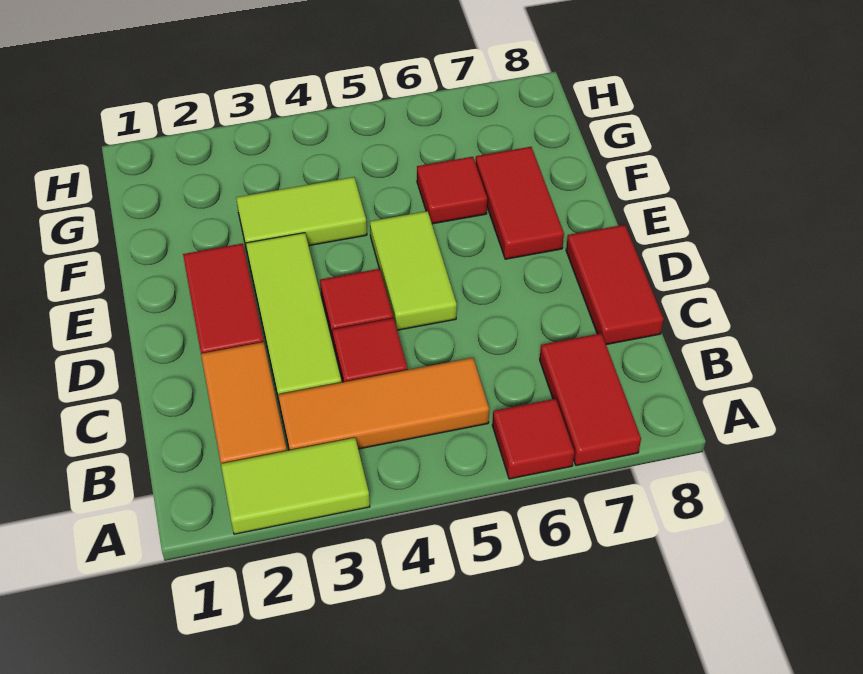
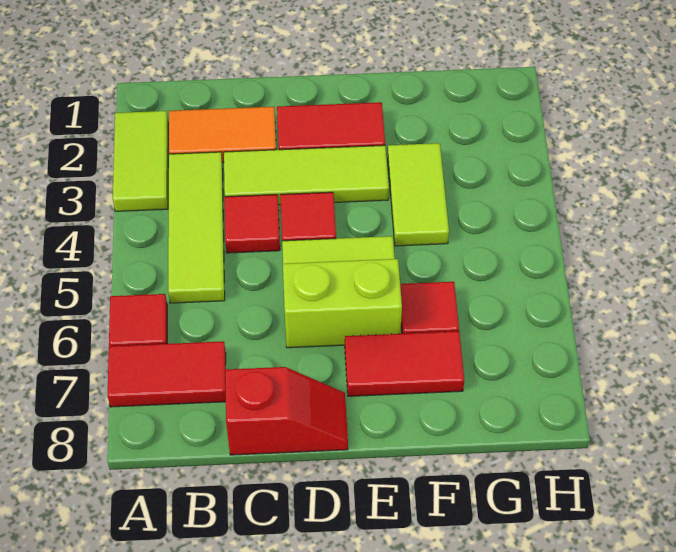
orange 1x3 tile [278,358,489,450] -> lime 1x3 tile [168,152,225,303]
red 1x2 tile [566,225,664,345] -> red 1x2 slope [225,367,348,455]
none -> lime 1x2 brick [283,259,402,348]

